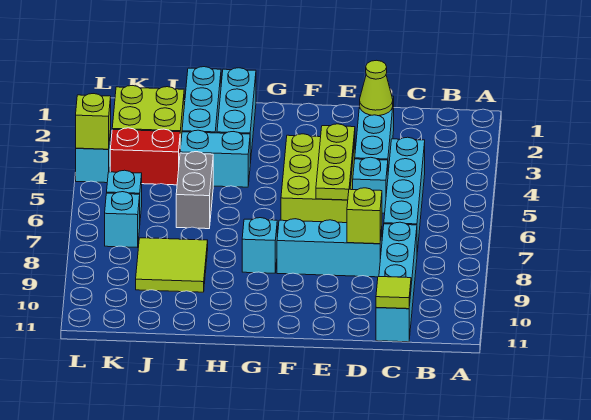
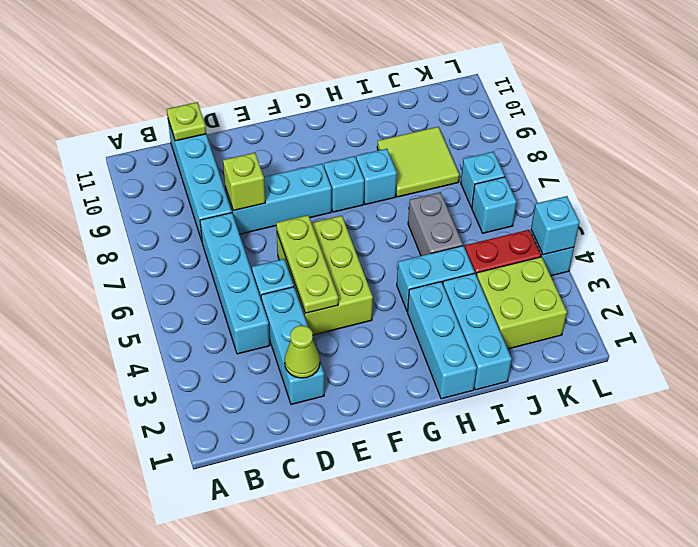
lime 1x1 tile [376,277,411,309] -> lime 1x1 plate [167,102,206,141]
none -> cyan 1x1 brick [356,149,397,205]
lime 1x1 brick [76,94,111,149] -> cyan 1x1 brick [531,196,579,255]

